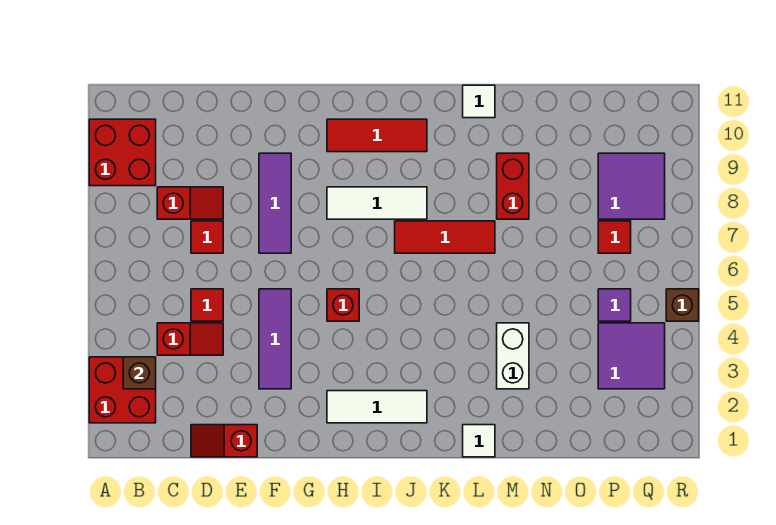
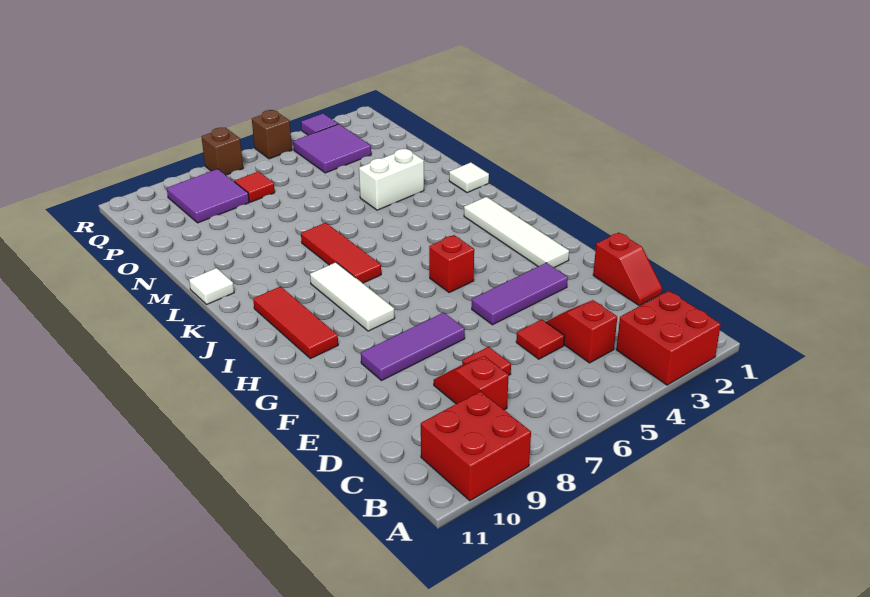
brown 1x1 brick [123,357,156,389] -> brown 1x1 brick moved to [202,128,243,175]
white 1x3 tile [327,391,427,423] -> white 1x4 tile [464,197,569,268]
red 1x2 brick [497,153,529,219] -> none
purple 1x1 tile [598,289,631,321] -> purple 1x1 tile moved to [301,114,338,135]

